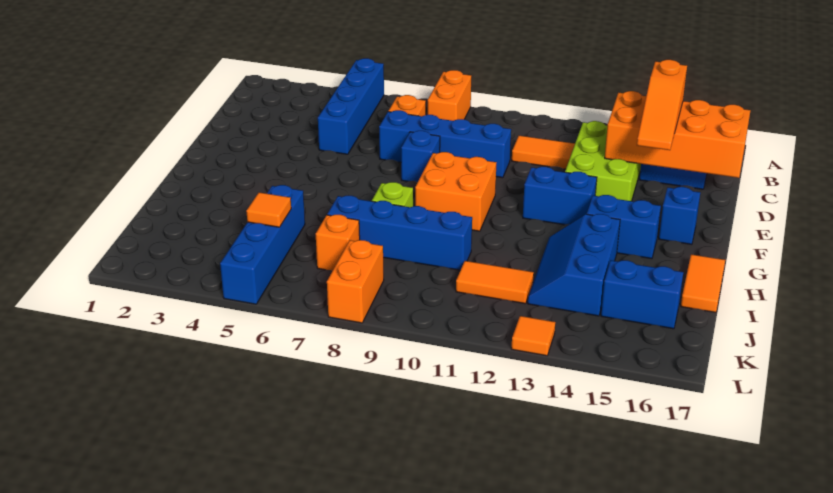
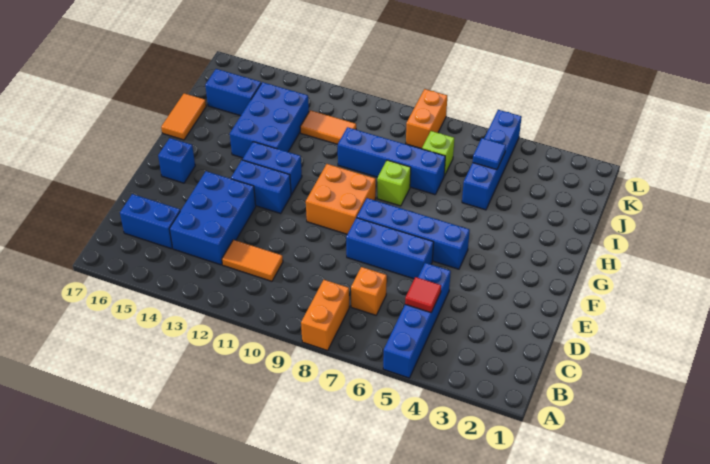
none -> red 1x1 tile [405,277,441,313]
lime 2x3 brick [565,121,641,201] -> blue 2x3 brick [170,171,256,265]
orange 2x4 brick [605,91,751,178] -> none
orange 1x3 slope [637,60,687,150] -> none
blue 1x4 brick [379,110,511,178] -> blue 1x4 brick moved to [357,198,470,269]
blue 1x1 brick [401,131,440,182] -> blue 1x3 brick [346,218,434,279]
blue 1x2 brick [587,195,661,259] -> blue 1x2 brick moved to [242,142,302,195]
blue 2x3 slope [528,214,620,316] -> blue 2x3 brick [230,82,309,158]
orange 1x1 tile [246,192,291,227] -> blue 1x1 tile [473,138,506,170]
orange 1x1 brick [316,215,360,271] -> lime 1x1 brick [422,131,454,176]
orange 1x1 tile [511,316,555,356] -> none

